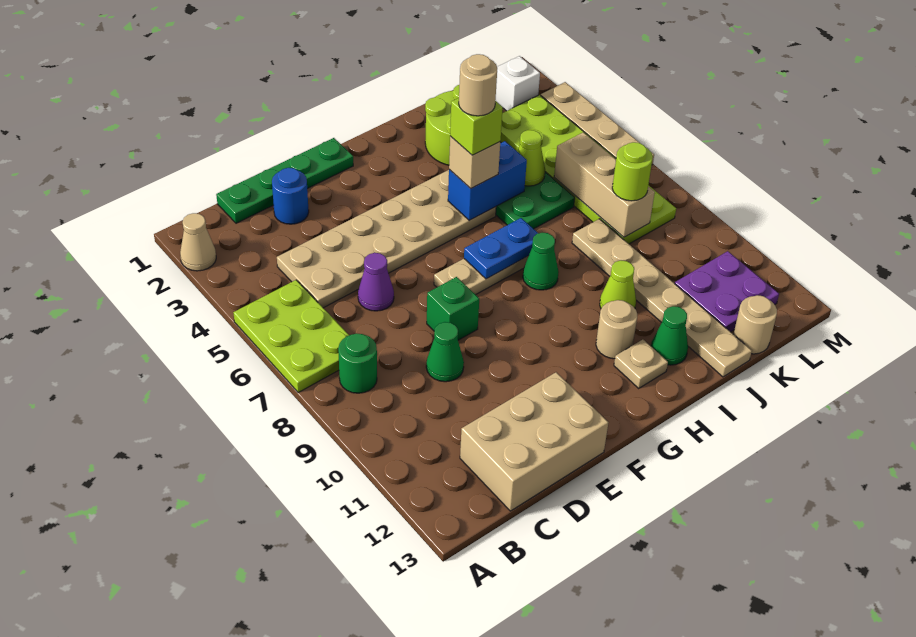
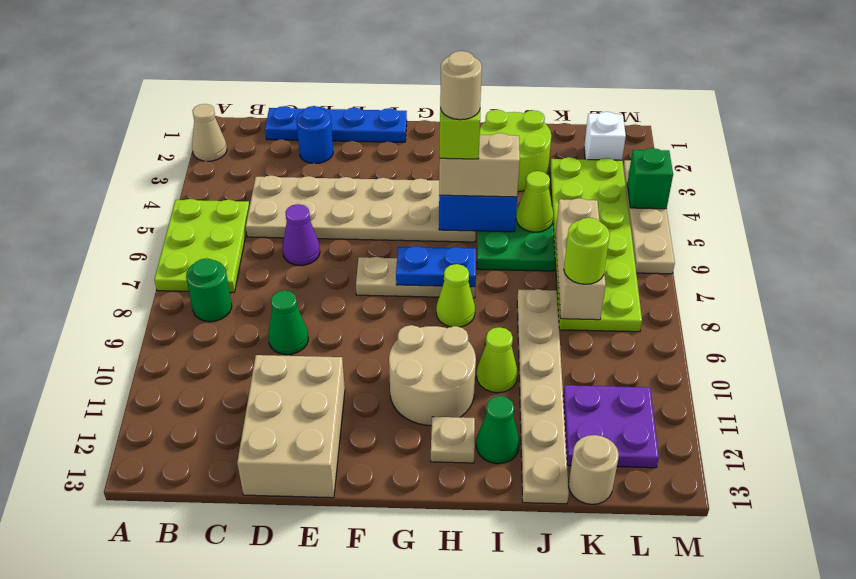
green 1x4 plate [216,138,353,223] -> blue 1x4 plate [265,106,407,142]
tan 2x3 brick [460,372,608,511] -> tan 2x3 brick turned to [237,355,345,498]
green 1x1 brick [427,277,479,340] -> green 1x1 brick moved to [627,148,673,209]
tan 1x1 brick [449,136,500,188] -> tan 1x2 brick [439,133,520,197]
green 1x1 cone [523,233,559,290] -> lime 1x1 cone [436,264,475,327]
tan 1x1 round brick [596,300,637,359] -> tan 2x2 round brick [389,325,476,426]

